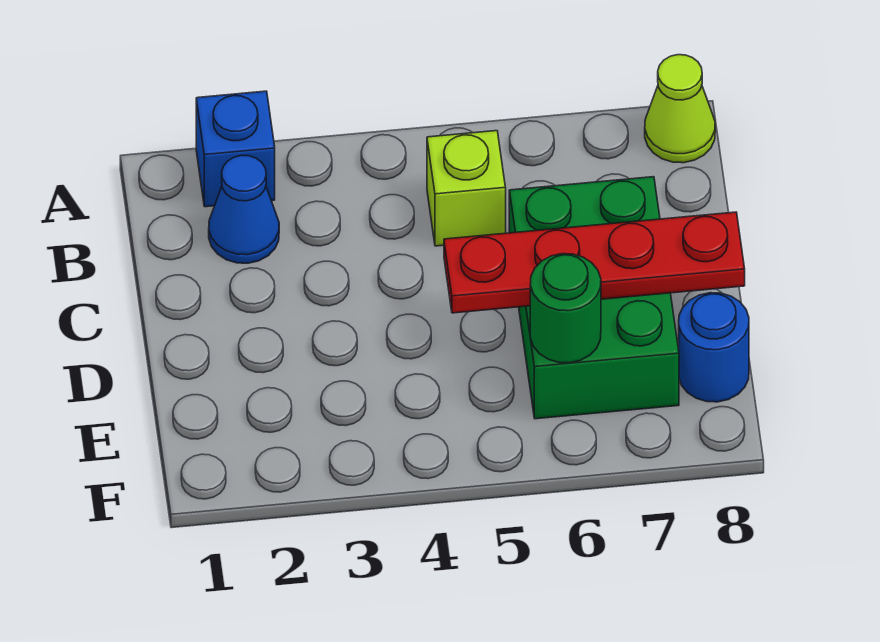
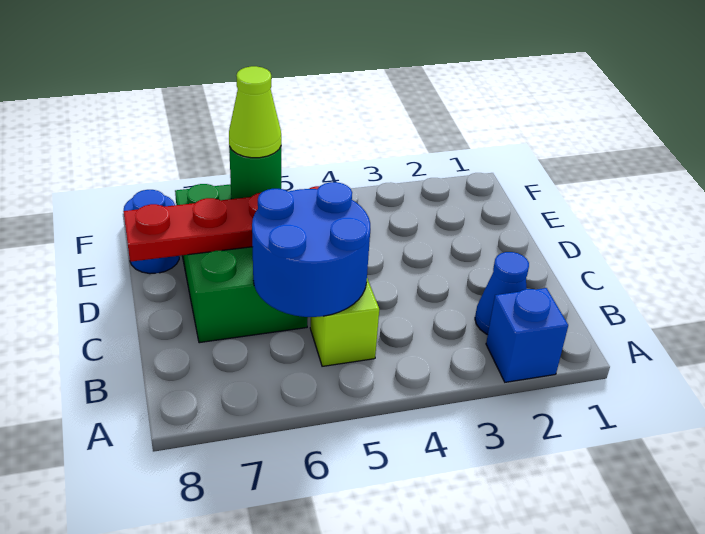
lime 1x1 cone [645,55,715,163] -> lime 1x1 cone moved to [229,66,281,158]
none -> blue 2x2 round brick [252,182,370,317]

